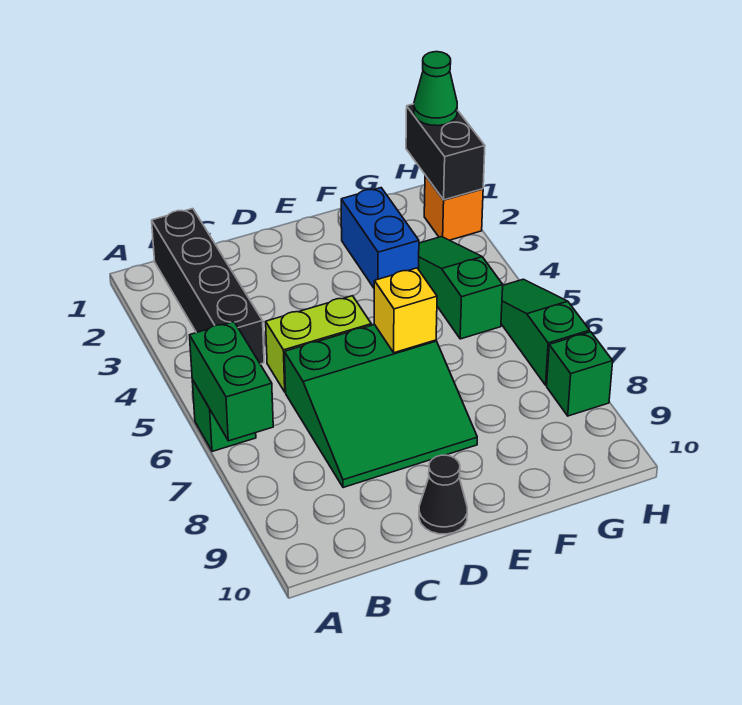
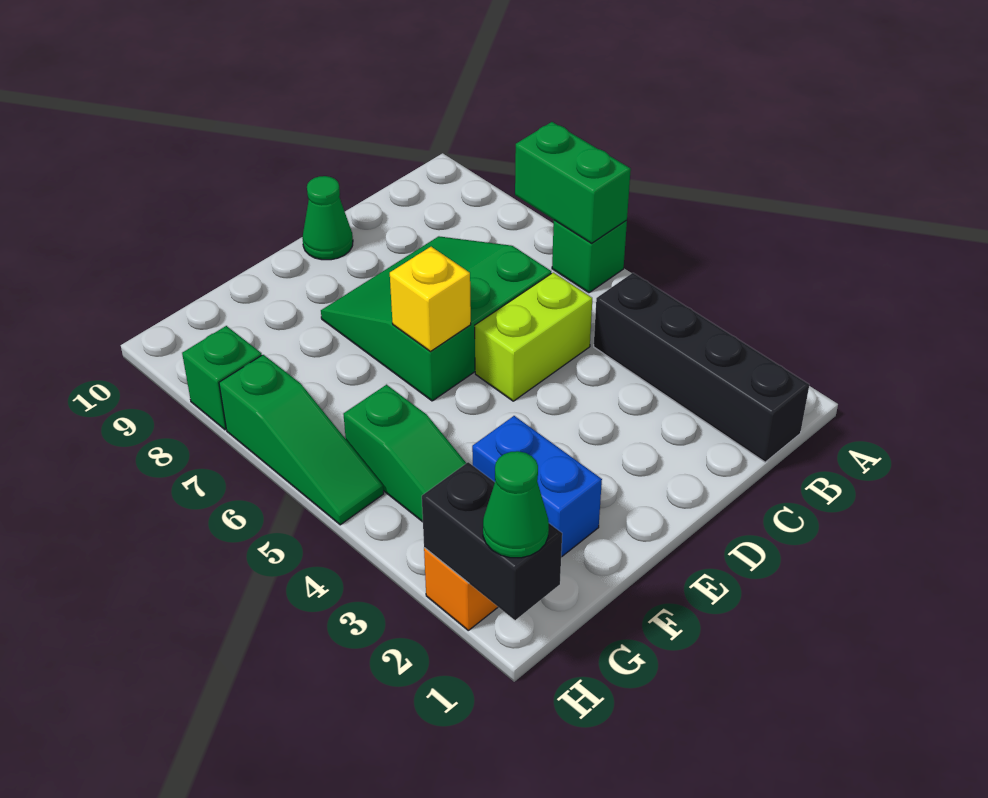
black 1x1 cone [419,455,467,534] -> green 1x1 cone [302,176,353,260]

